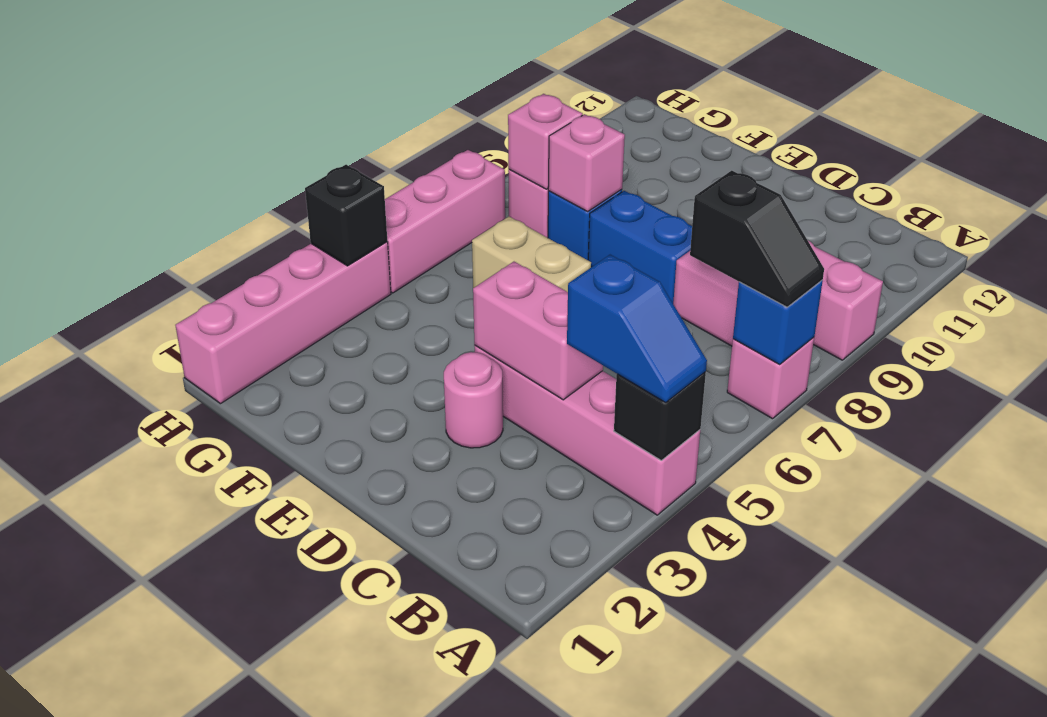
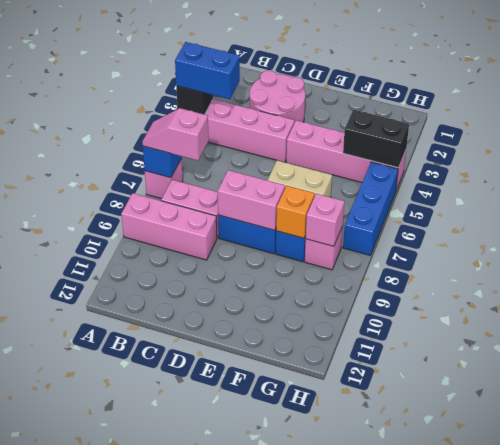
blue 1x2 slope [567,255,707,403] -> blue 1x2 brick [175,42,240,99]
black 1x2 slope [690,171,824,307] -> pink 1x2 slope [142,108,209,161]
pink 1x2 brick [473,262,603,400] -> pink 1x2 brick moved to [218,170,285,230]
pink 1x1 round brick [444,352,503,448] -> pink 2x2 round brick [250,71,305,123]
pink 1x1 brick [548,114,625,211] -> orange 1x1 brick [276,186,315,238]
pink 1x4 brick [175,242,391,404] -> pink 1x4 brick turned to [286,120,406,190]
black 1x1 brick [305,165,387,266] -> black 1x2 brick [343,110,409,168]
pink 1x3 brick [385,150,505,293] -> blue 1x3 brick [343,162,398,255]

